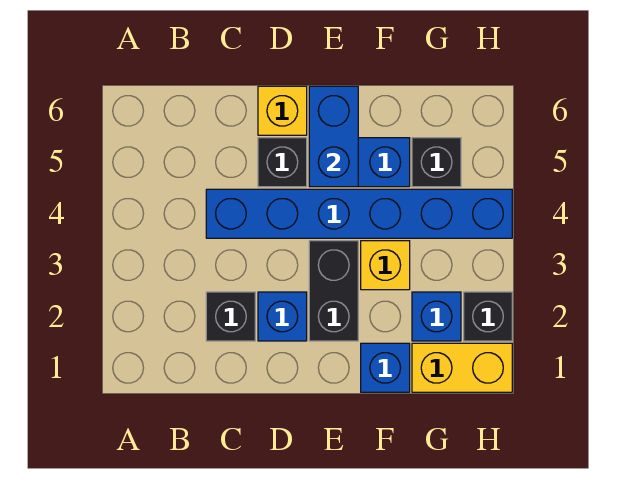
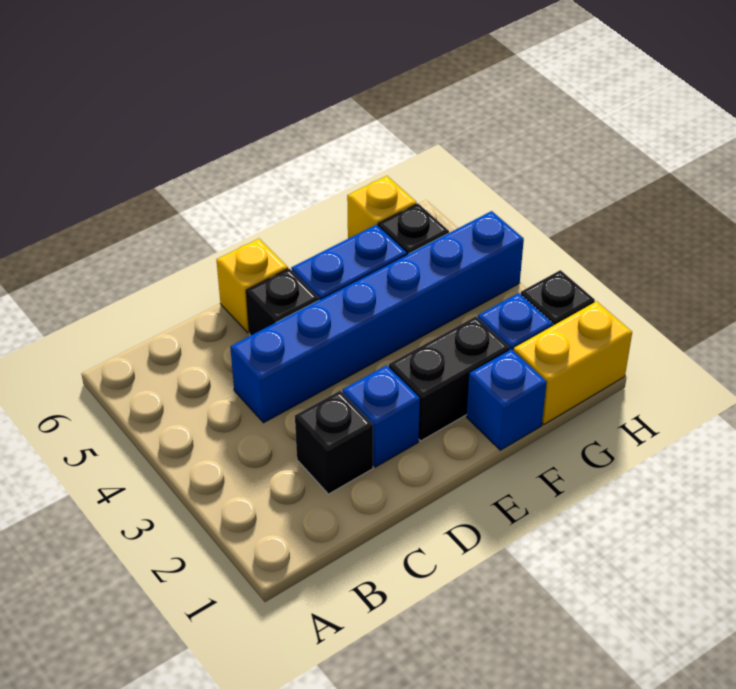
black 1x2 brick [309,241,358,341] -> black 1x2 brick turned to [389,317,510,441]
blue 1x2 brick [309,86,358,187] -> none
yellow 1x1 brick [361,241,410,290] -> yellow 1x1 brick moved to [347,176,417,239]

